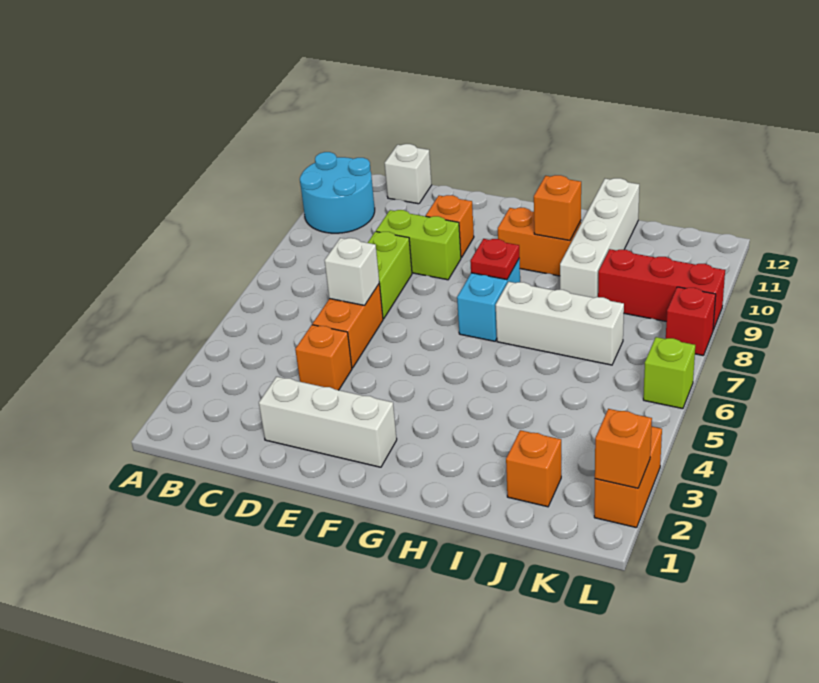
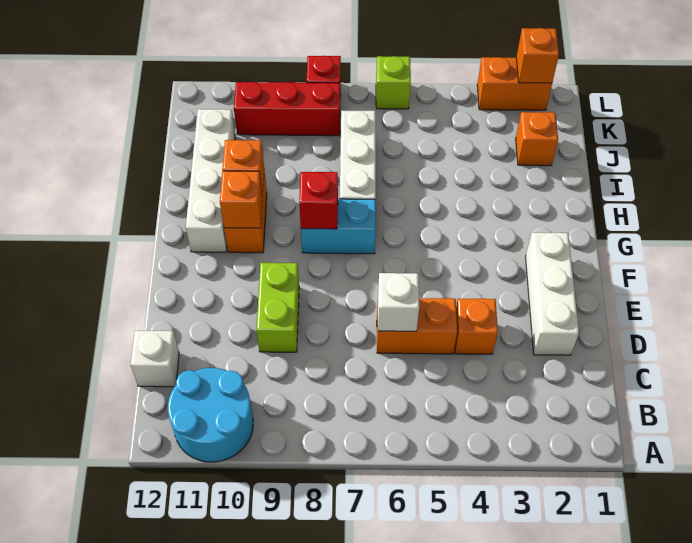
lime 1x2 brick [368,231,412,319] -> none
orange 1x1 brick [426,195,474,258] -> orange 1x1 brick moved to [220,171,262,228]
red 1x1 plate [470,239,519,280] -> red 1x1 brick [299,172,338,229]
white 1x4 brick [560,178,639,298] -> white 1x4 brick turned to [186,109,235,252]
red 1x3 brick [598,249,725,330] -> red 1x3 brick turned to [234,82,340,136]

